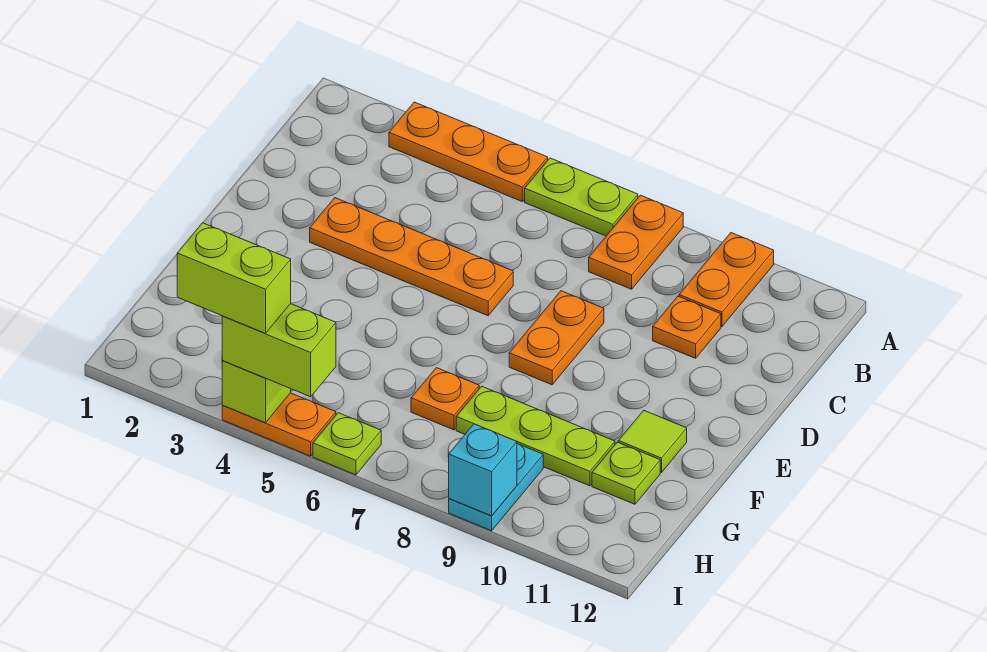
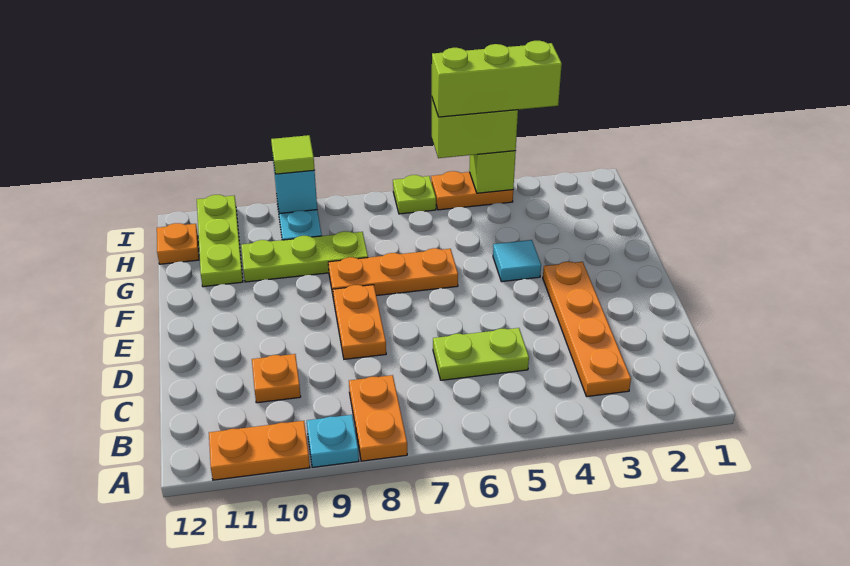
orange 1x3 plate [389,102,548,201] -> orange 1x3 plate moved to [328,248,458,300]
lime 1x2 plate [525,158,638,236] -> lime 1x2 plate moved to [433,328,529,380]
none -> cyan 1x1 plate [307,415,359,467]
orange 1x2 plate [679,233,774,326] -> orange 1x2 plate turned to [209,421,310,480]
orange 1x4 plate [310,198,513,316] -> orange 1x4 plate turned to [543,262,631,397]
none -> cyan 1x1 tile [493,240,541,282]
lime 1x1 tile [618,410,687,473] -> lime 1x1 tile moved to [271,135,315,174]
orange 1x1 plate [411,368,479,430] -> orange 1x1 plate moved to [157,223,199,264]
lime 1x1 plate [592,442,660,504] -> lime 1x3 plate [197,195,243,287]
lime 1x2 brick [177,223,291,333] -> lime 1x3 brick [432,41,562,117]

